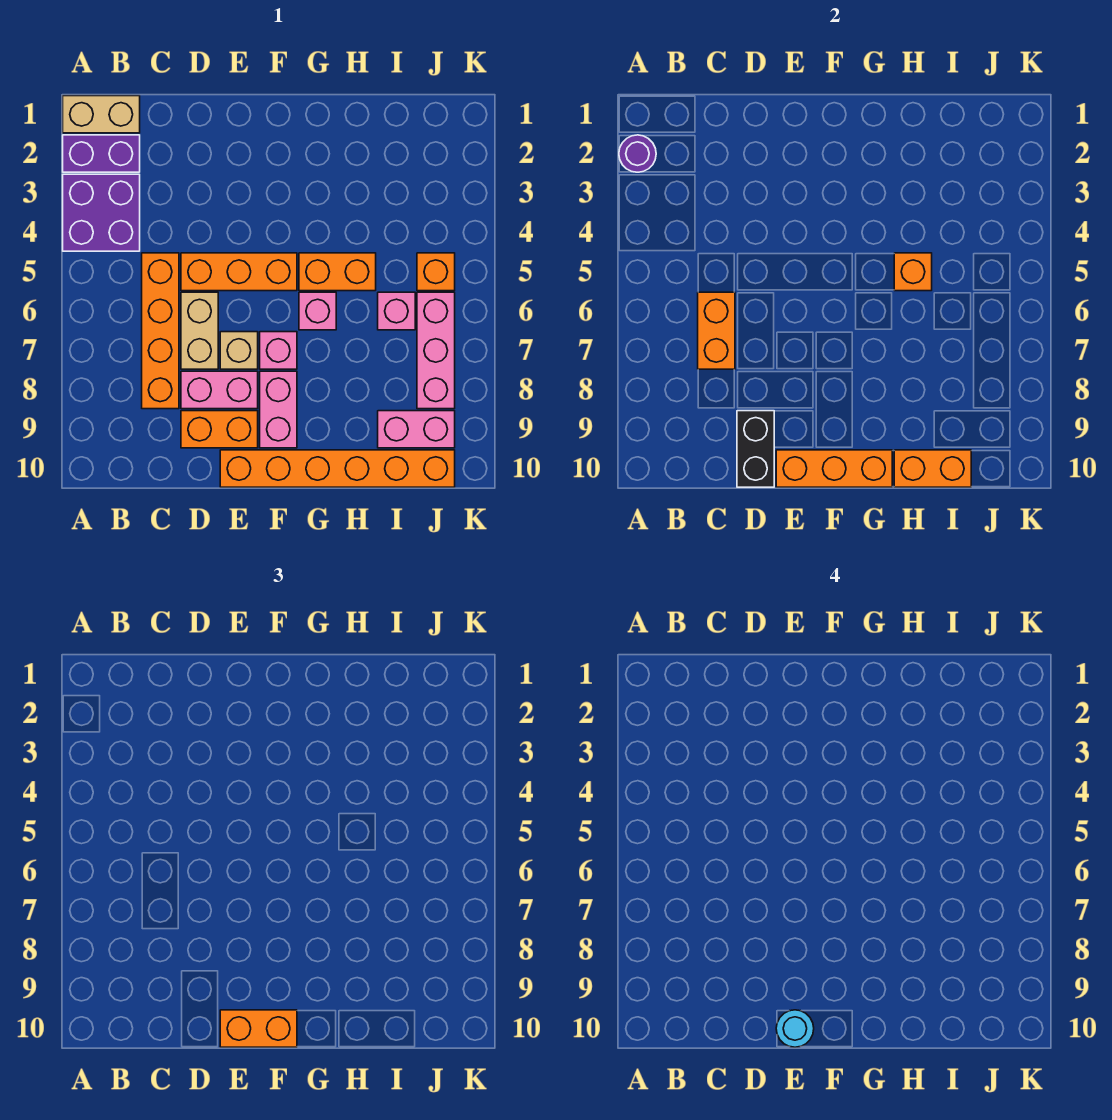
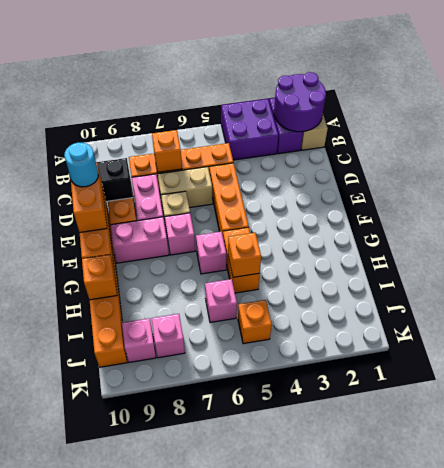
purple 1x1 round brick [619,135,656,172] -> purple 2x2 round brick [274,72,326,132]
orange 1x2 brick [698,292,735,369] -> orange 1x1 brick [152,130,182,173]
orange 1x2 brick [894,450,971,487] -> orange 1x1 brick [82,255,117,300]
pink 1x2 brick [378,411,455,448] -> pink 1x1 brick [122,318,156,362]
pink 1x3 brick [417,292,455,409] -> pink 1x1 brick [151,314,185,358]

